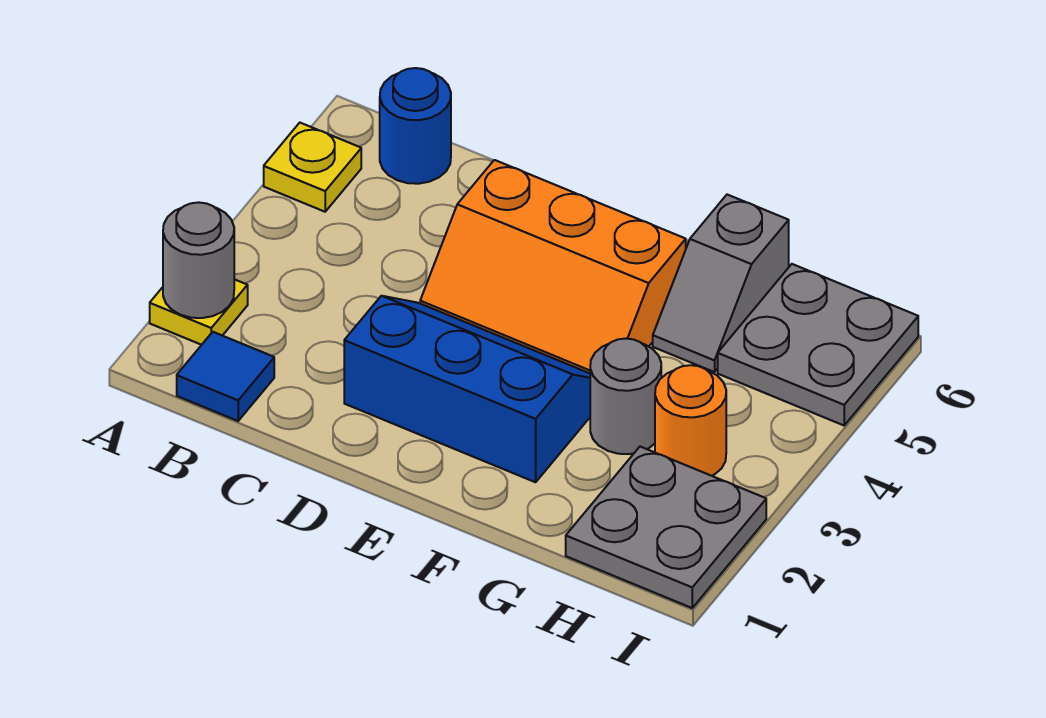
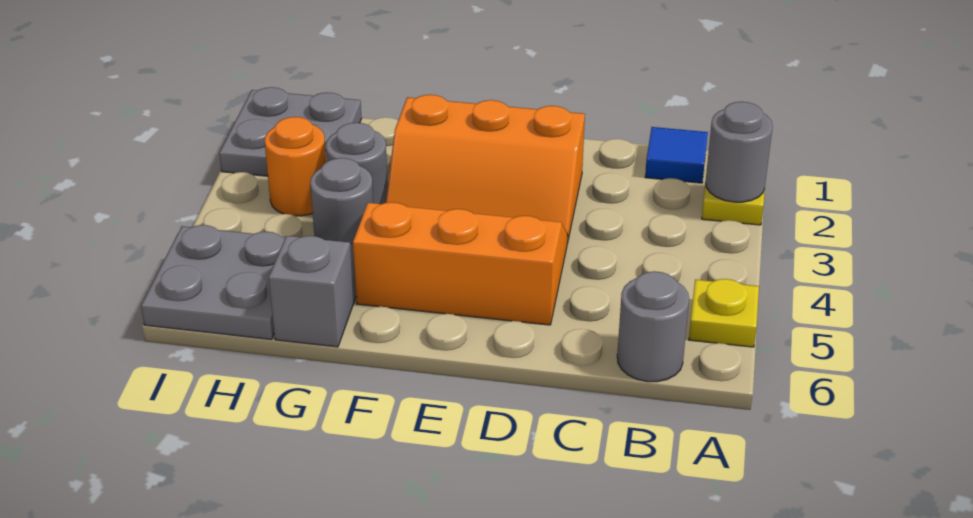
blue 1x1 round brick [380,68,451,184] -> grey 1x1 round brick [617,271,689,382]
blue 2x3 slope [344,296,590,482] -> orange 2x3 slope [386,95,585,244]
none -> grey 1x1 round brick [310,158,373,245]

